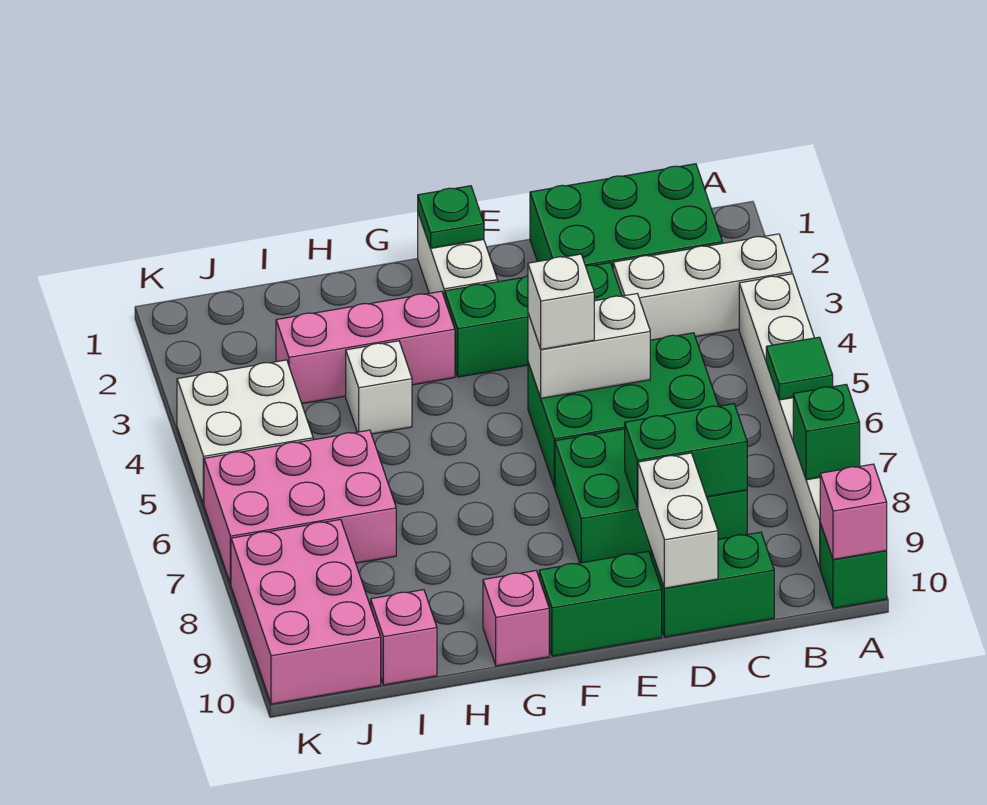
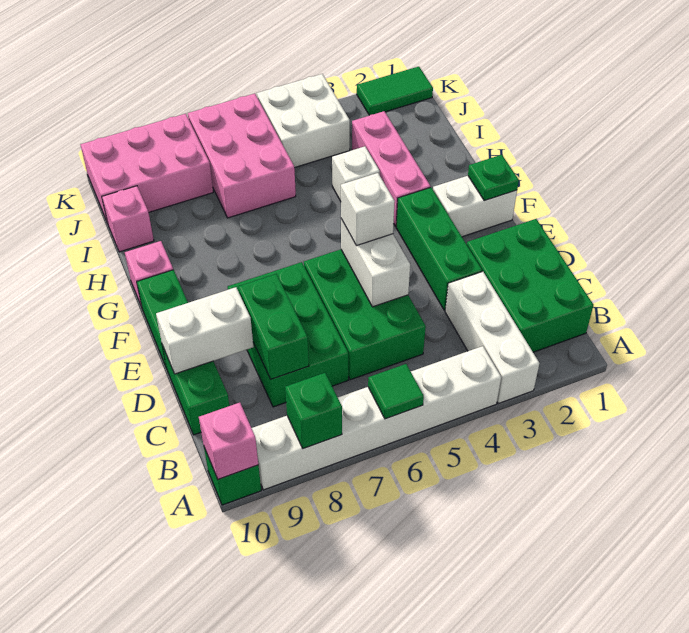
none -> green 1x2 tile [357,67,433,115]

